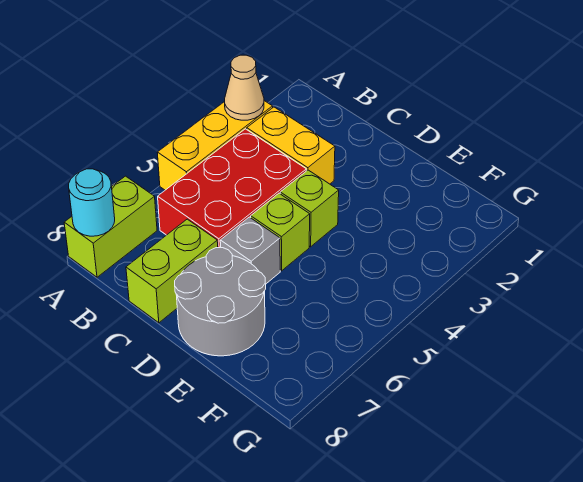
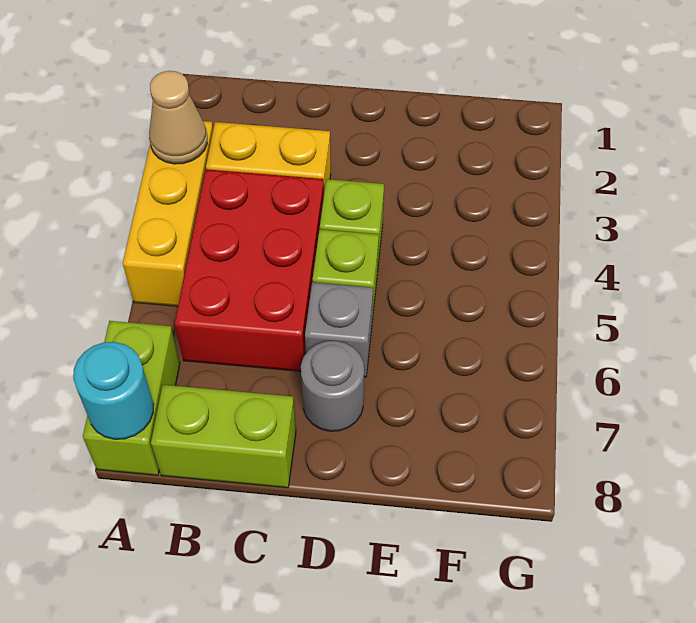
lime 1x2 brick [126,219,218,323] -> lime 1x2 brick turned to [151,385,296,488]
grey 2x2 round brick [175,248,266,356] -> grey 1x1 round brick [301,341,364,431]

